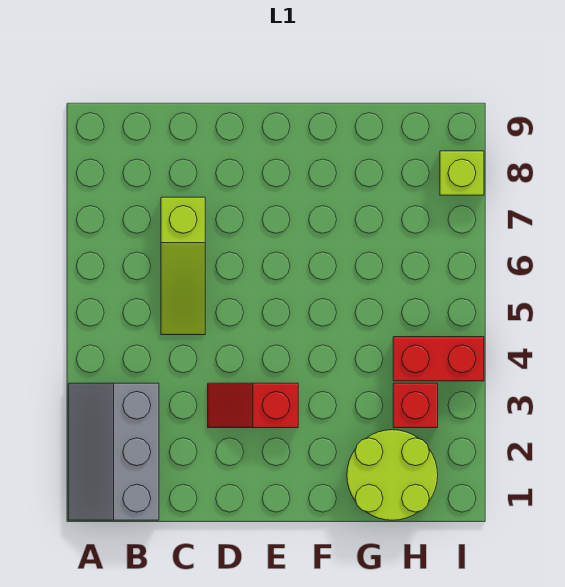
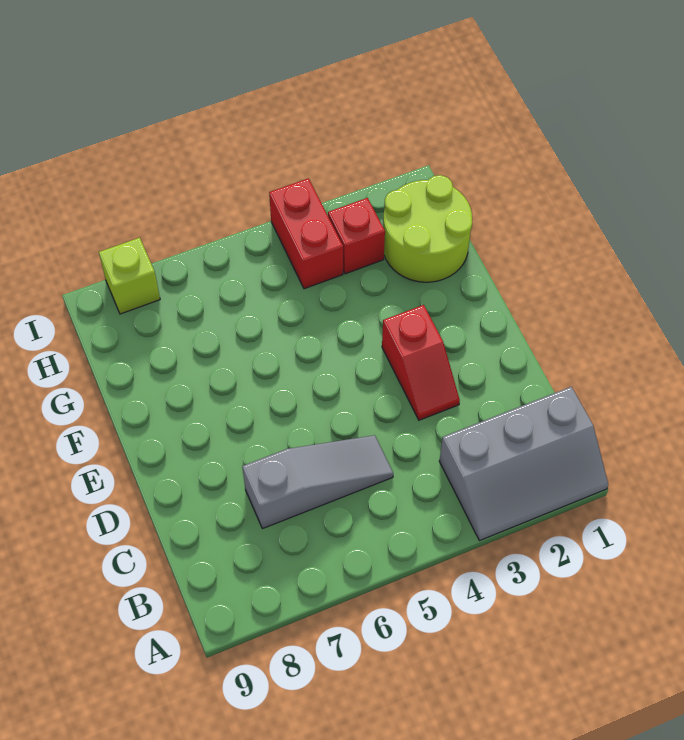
lime 1x3 slope [161,197,205,335] -> grey 1x3 slope [242,435,393,529]

